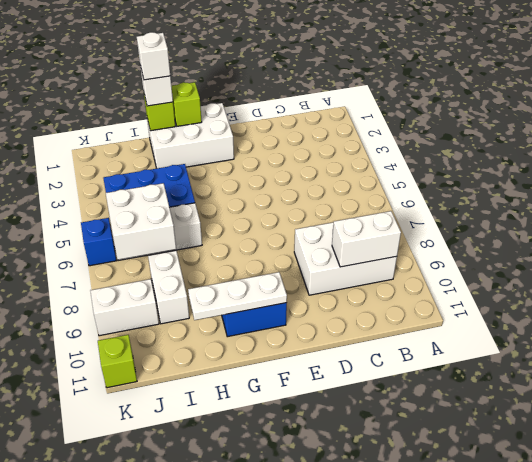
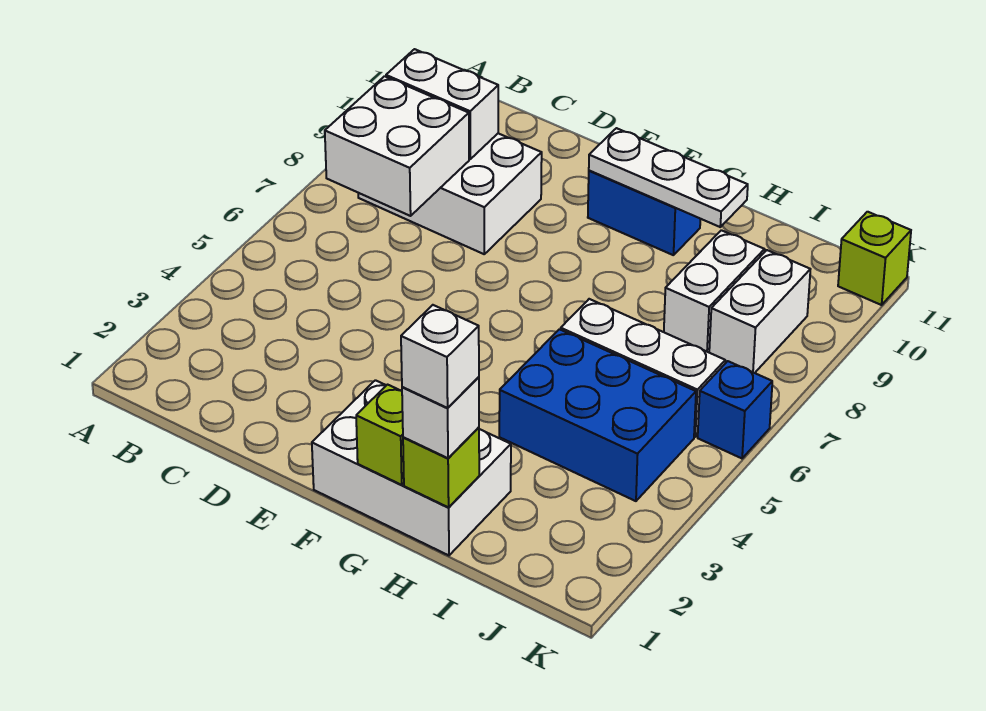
white 2x2 brick [106,183,176,260] -> white 2x2 brick moved to [325,76,469,216]
white 1x2 brick [90,279,159,336] -> white 1x2 brick turned to [709,250,810,373]

